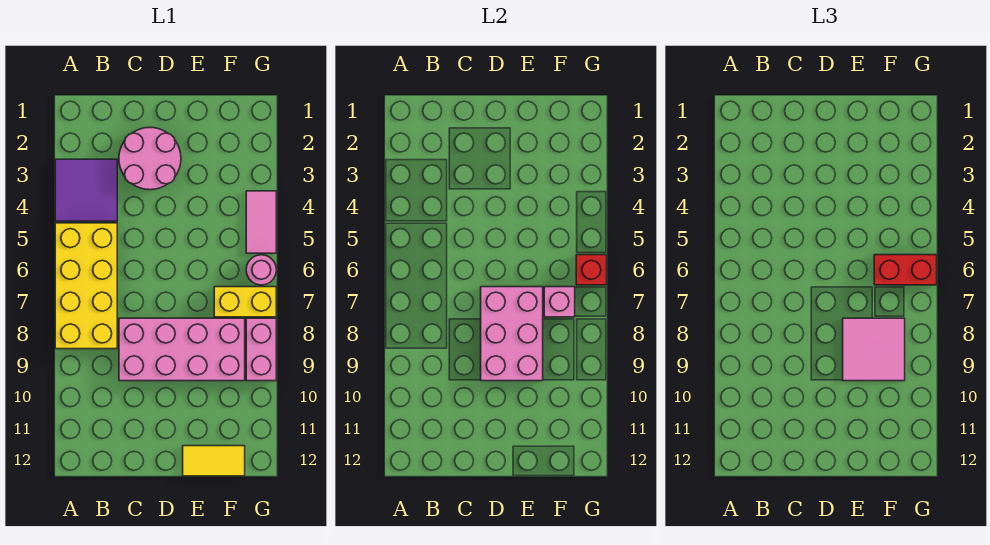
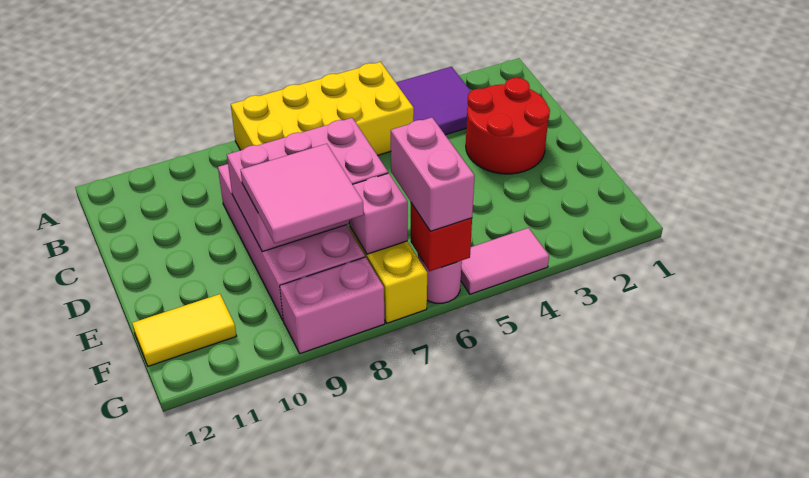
pink 2x2 round brick [119,128,181,190] -> red 2x2 round brick [466,78,550,174]
yellow 1x2 tile [183,446,245,476] -> yellow 1x2 tile turned to [132,294,236,366]
red 1x2 brick [874,255,936,285] -> pink 1x2 brick [391,117,475,231]

